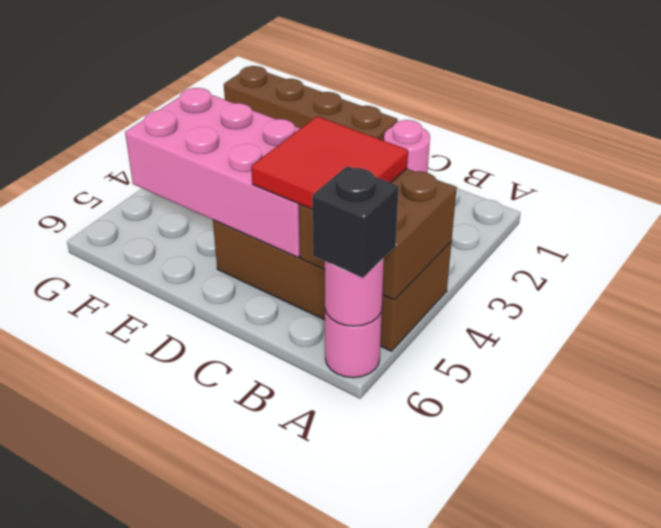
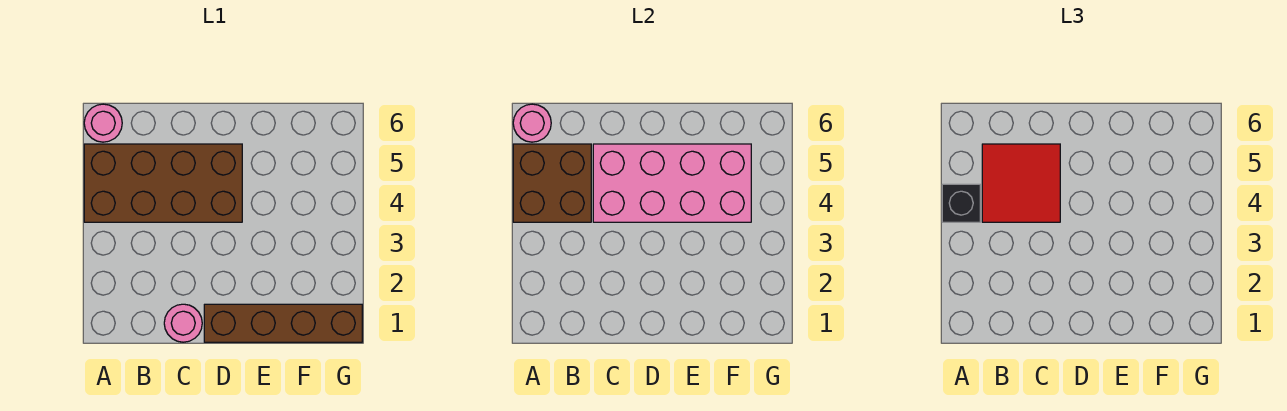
black 1x1 brick [312,166,399,278] -> black 1x1 brick moved to [942,184,980,222]

